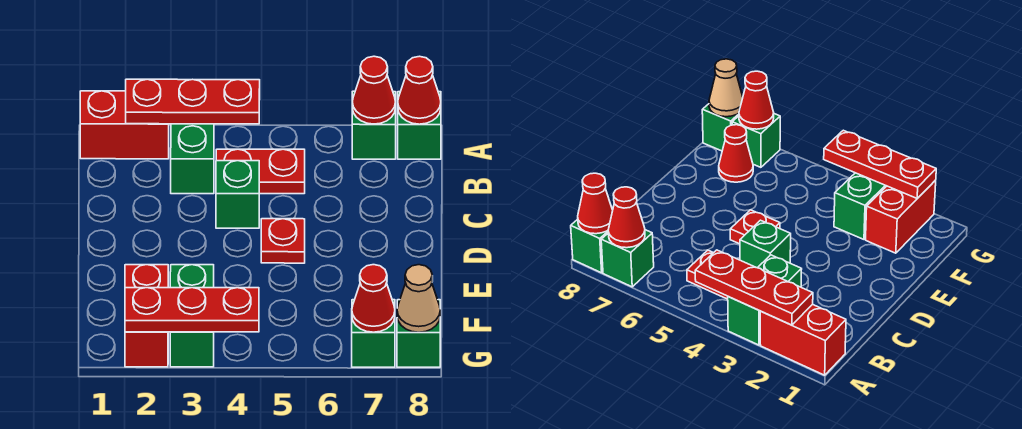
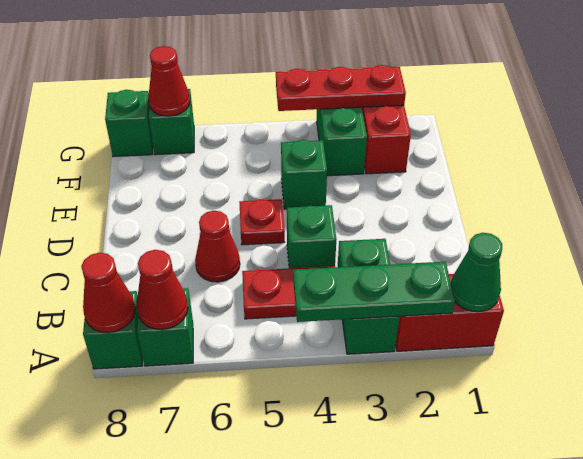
none -> green 1x1 cone [451,233,502,312]
red 1x3 plate [126,79,260,124] -> green 1x3 plate [293,262,455,322]
none -> green 1x1 brick [281,140,327,209]
red 1x1 cone [719,125,753,182] -> red 1x1 cone moved to [195,211,240,282]
tan 1x1 cone [397,265,440,332] -> none

